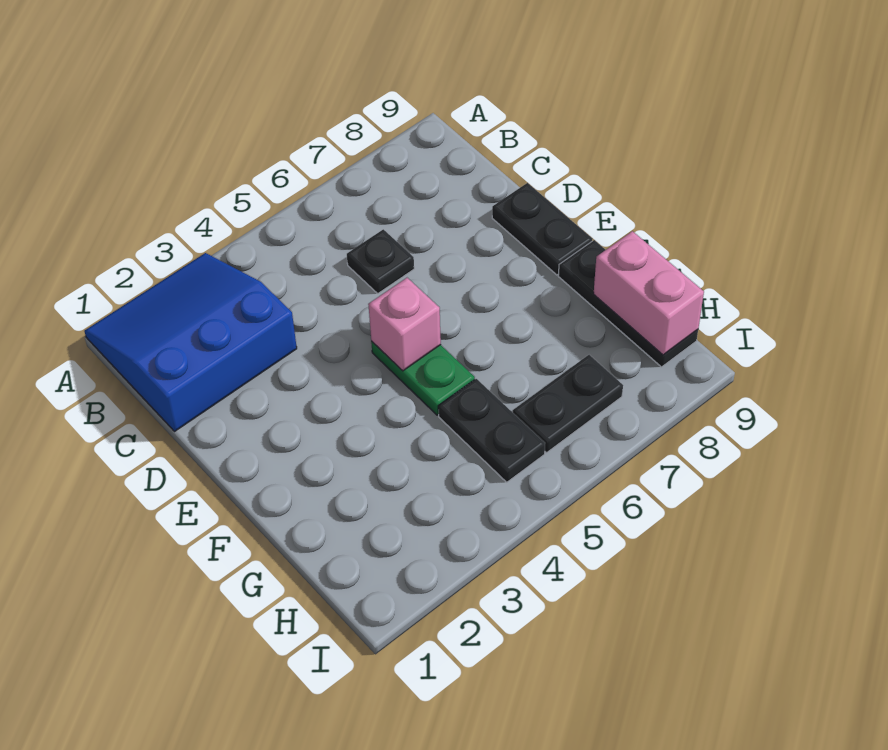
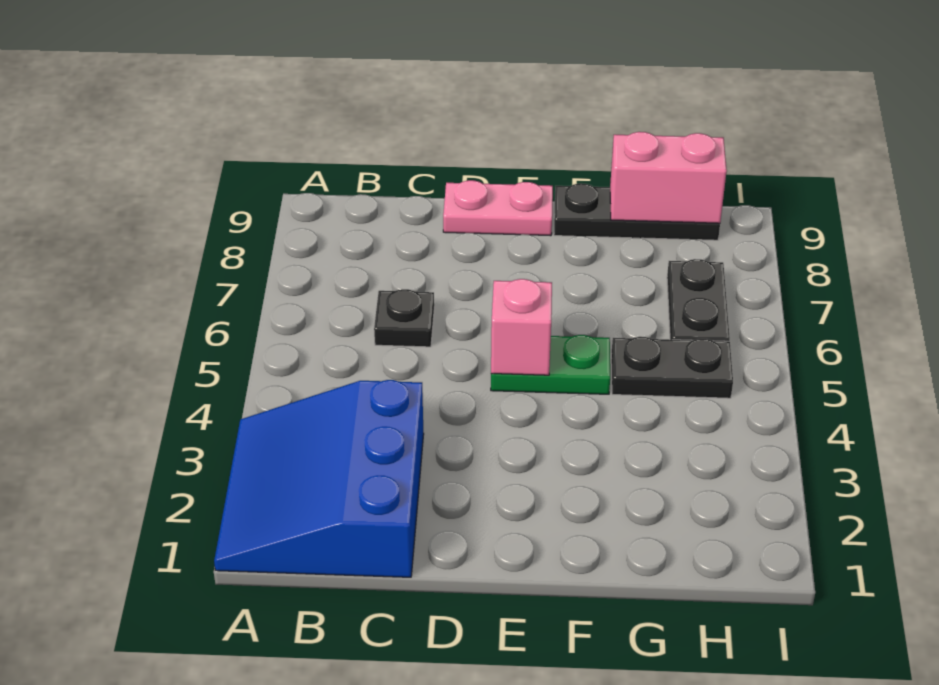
black 1x2 plate [492,183,592,275] -> pink 1x2 plate [443,180,553,236]

